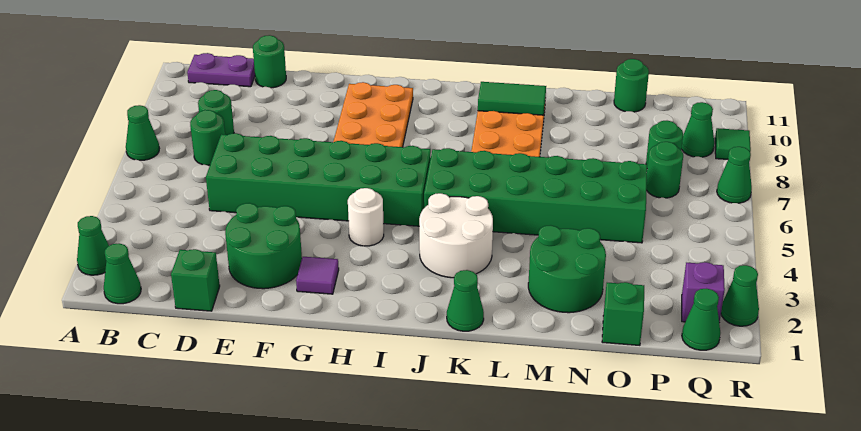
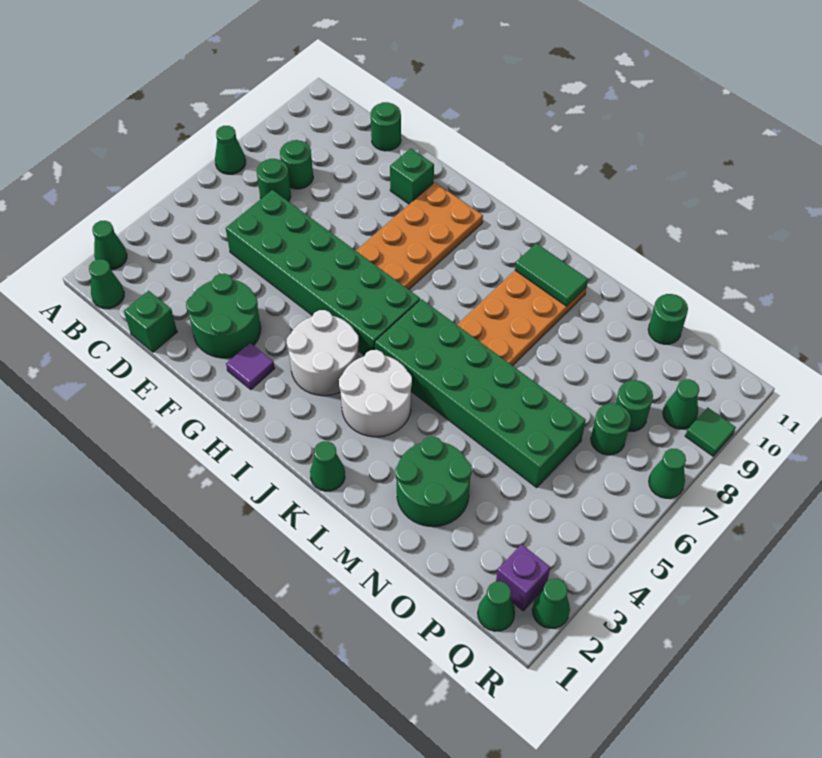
purple 1x2 plate [187,53,255,87] -> none
white 1x1 round brick [348,188,384,246] -> white 2x2 round brick [287,310,359,396]
green 1x1 brick [602,282,644,345] -> green 1x1 brick moved to [390,148,434,204]

